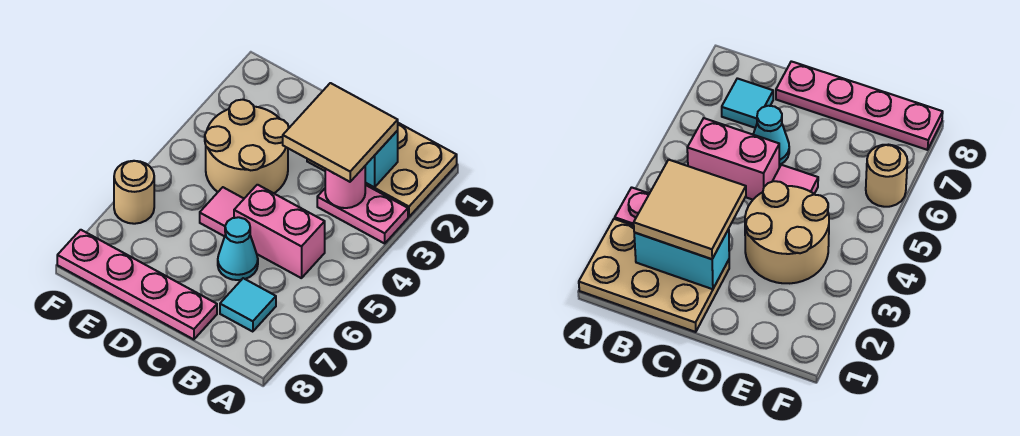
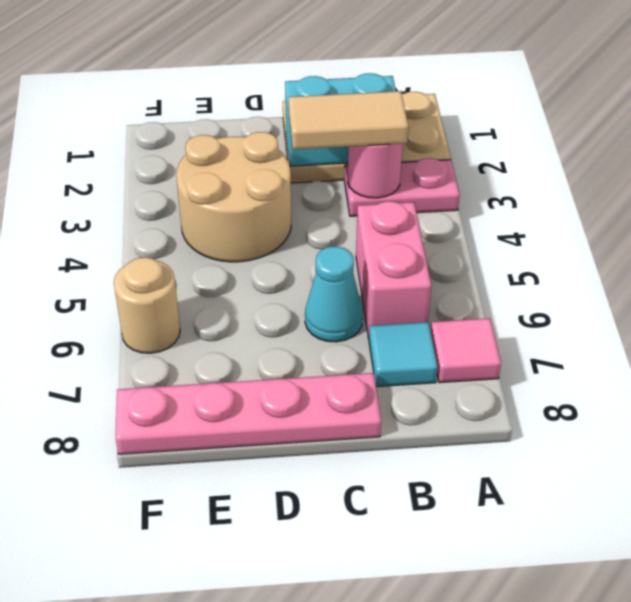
tan 2x2 tile [283,83,398,182] -> tan 1x2 tile [289,91,408,149]
pink 1x2 brick [234,185,325,278] -> pink 1x2 brick turned to [356,201,431,338]
pink 1x1 tile [200,187,244,236] -> pink 1x1 tile moved to [431,318,501,383]

